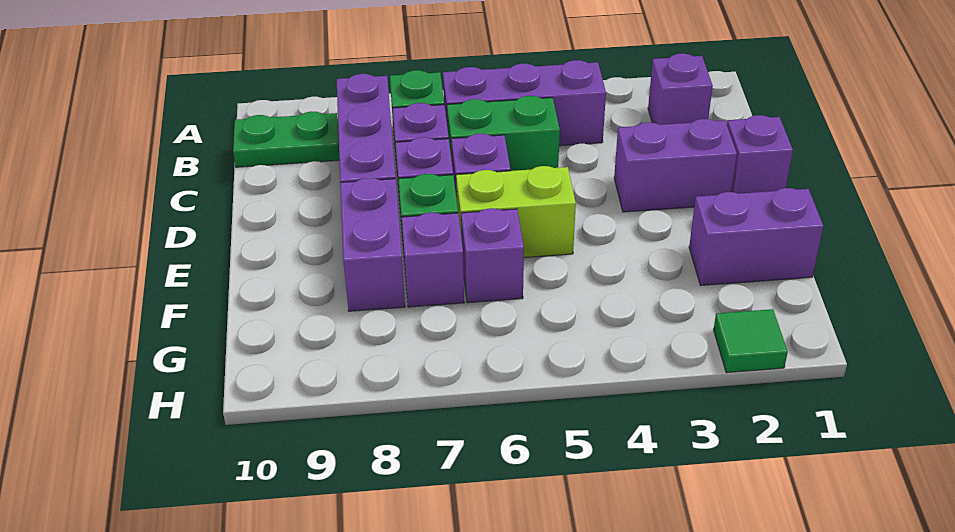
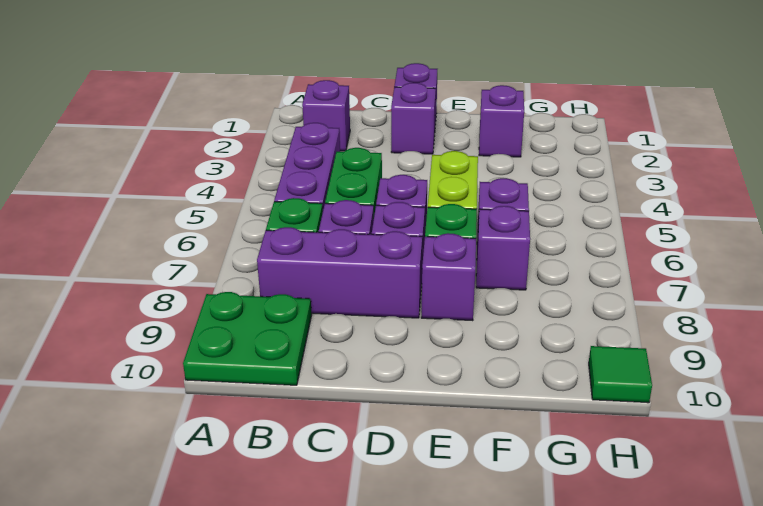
green 1x2 plate [233,111,339,167] -> green 2x2 plate [183,292,312,385]
purple 1x2 brick [614,119,737,212] -> purple 1x1 brick [391,83,436,154]
purple 1x2 brick [340,178,405,311] -> purple 1x1 brick [421,233,476,321]
purple 1x2 brick [689,188,824,285] -> purple 1x1 brick [479,85,524,157]
green 1x1 tile [714,309,788,373] -> green 1x1 tile moved to [589,346,652,403]

